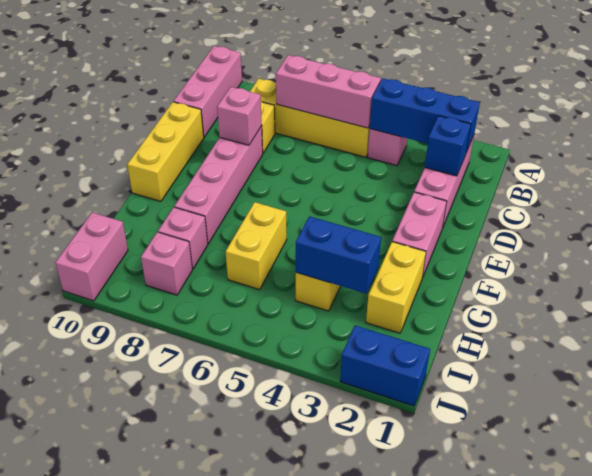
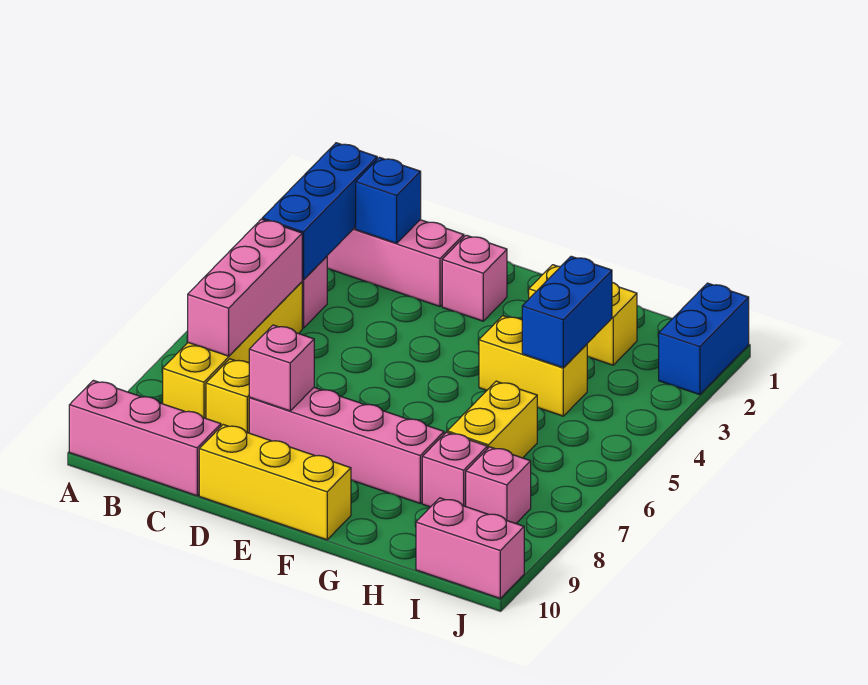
pink 1x2 brick [392,192,447,278] -> pink 1x1 brick [442,235,507,321]
yellow 1x2 brick [226,202,287,290] -> yellow 1x2 brick turned to [447,381,537,458]

